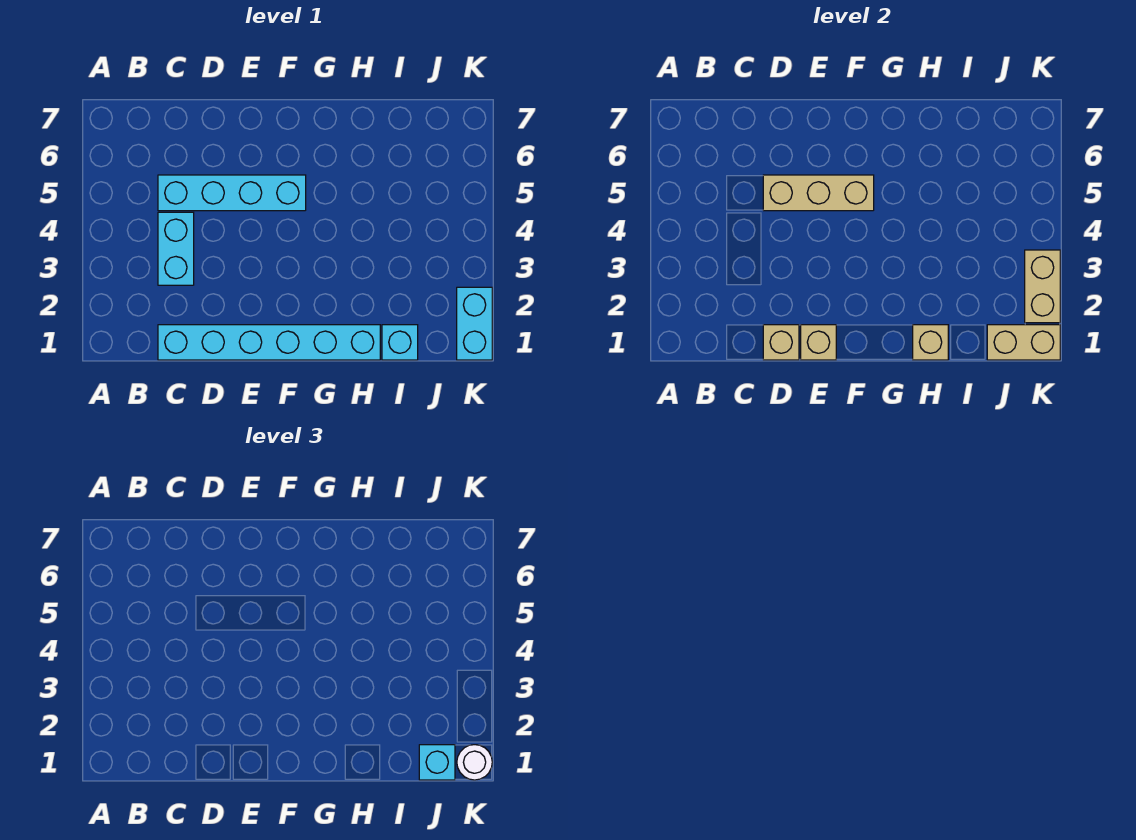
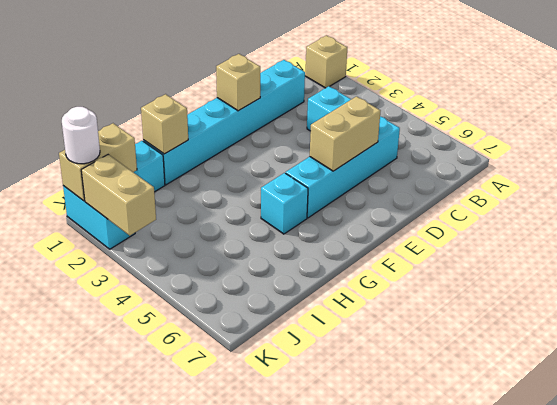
tan 1x1 brick [763,325,799,360] -> tan 1x1 brick moved to [305,35,347,88]
tan 1x3 brick [763,175,874,211] -> tan 1x2 brick [310,96,380,171]
cyan 1x1 brick [419,745,455,780] -> cyan 1x1 brick moved to [261,173,308,234]

